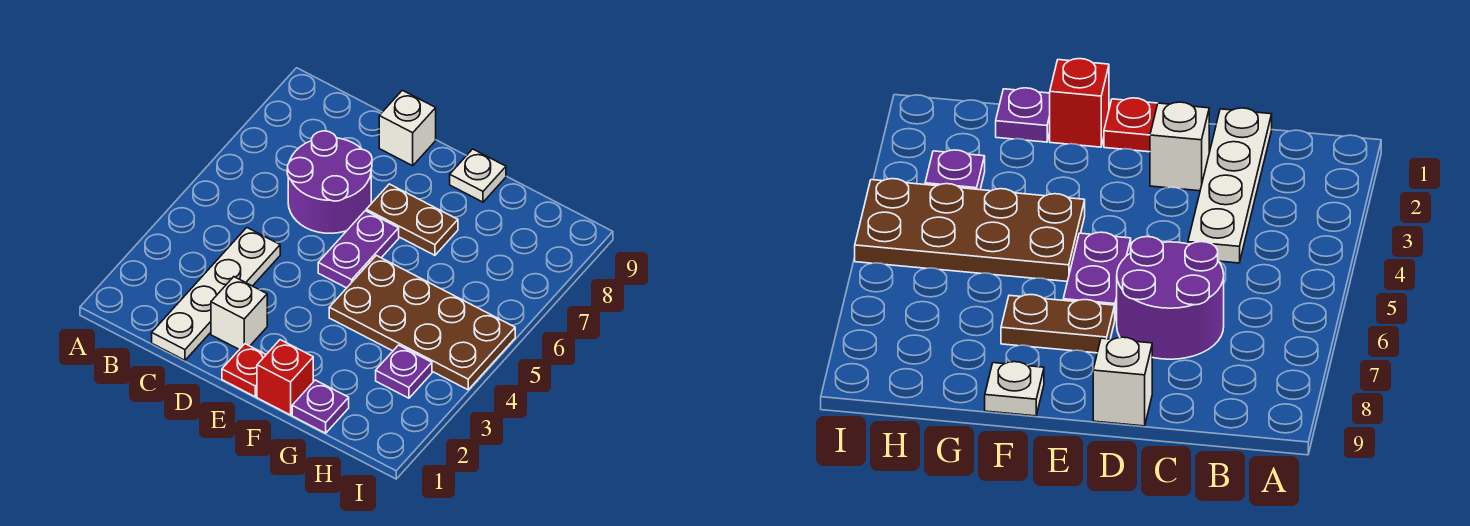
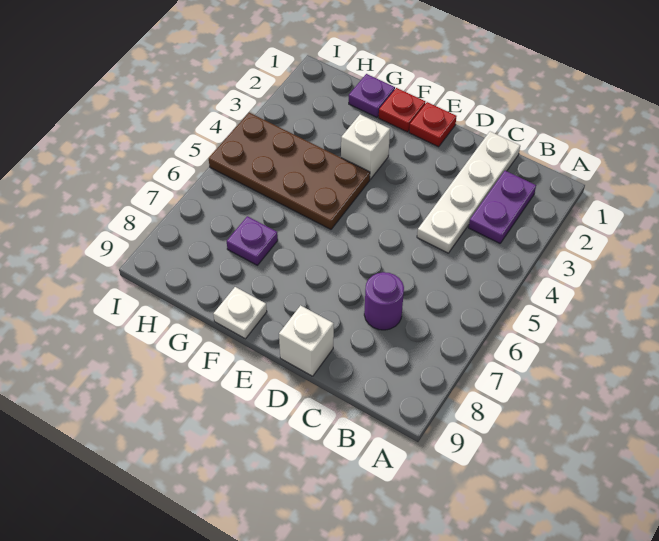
purple 2x2 round brick [287,131,372,233] -> purple 1x1 round brick [364,272,404,330]
white 1x1 brick [211,277,267,349] -> white 1x1 brick moved to [341,114,390,179]
purple 1x2 plate [318,211,399,288] -> purple 1x2 plate moved to [469,171,536,243]
brown 1x2 plate [366,184,458,255] -> none
red 1x1 brick [257,340,313,415] -> red 1x1 plate [379,88,425,132]
purple 1x1 plate [376,345,432,398] -> purple 1x1 plate moved to [227,216,278,265]

